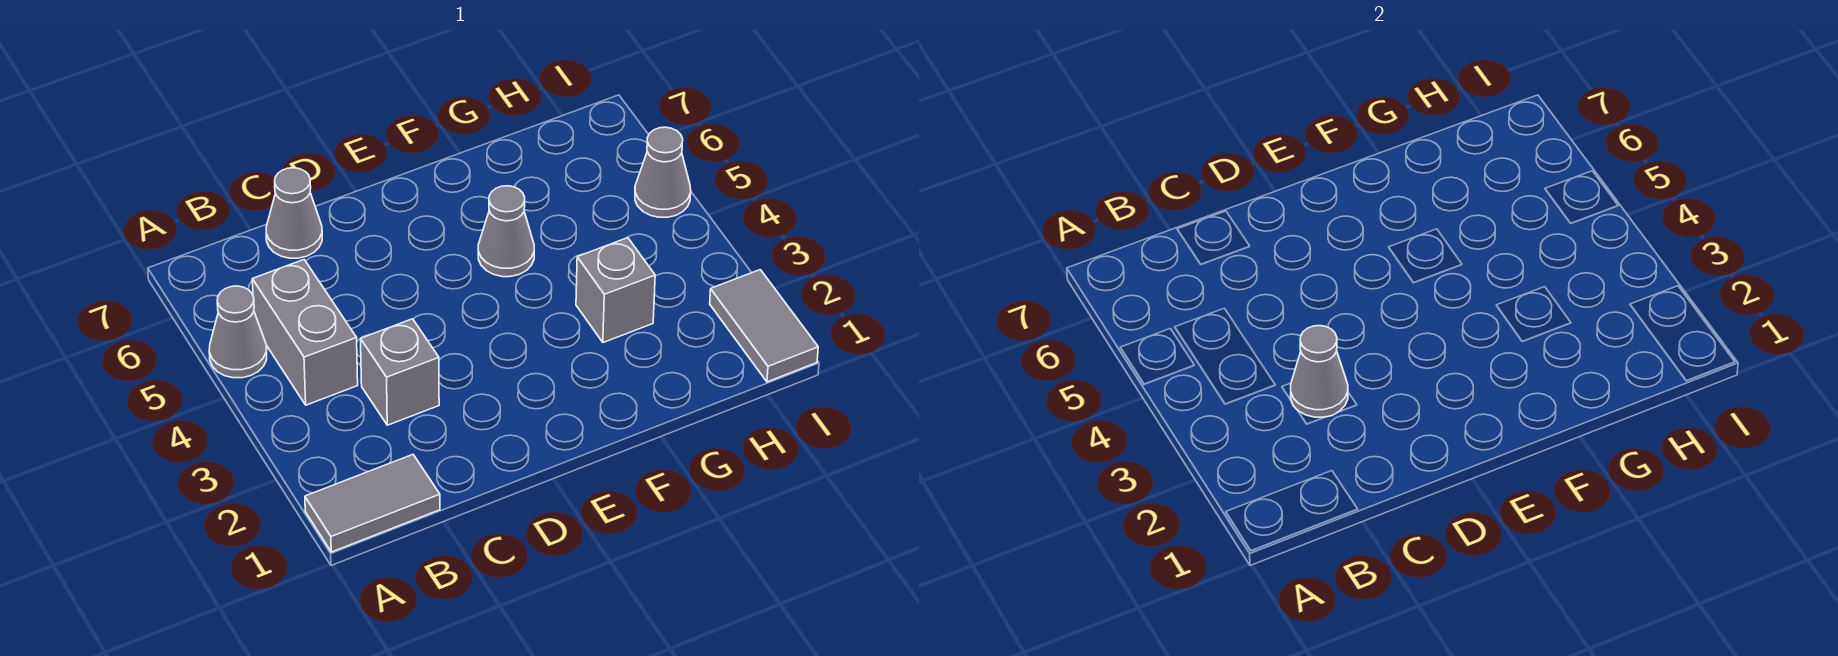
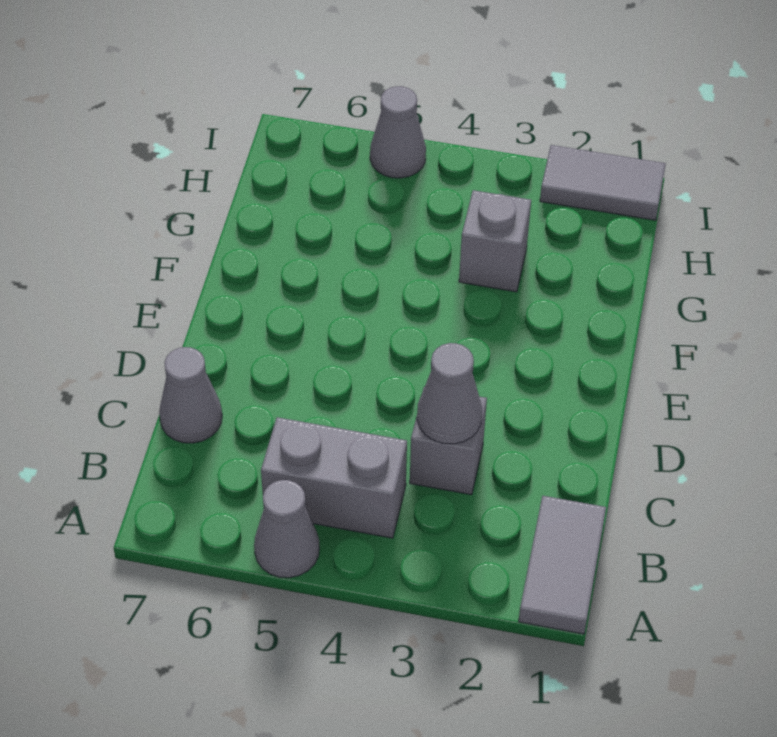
grey 1x1 cone [478,186,534,277] -> none

